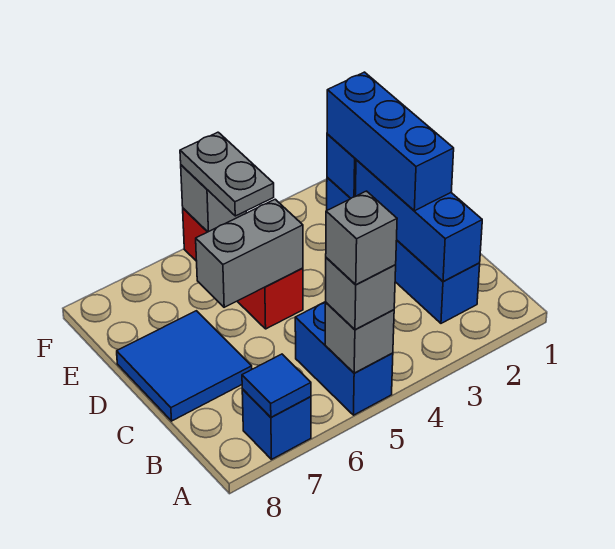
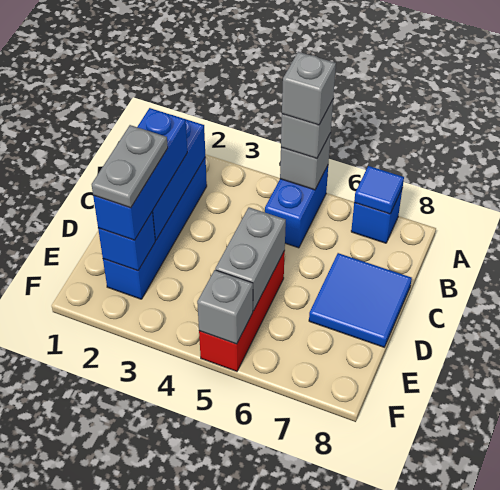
grey 1x2 brick [196,199,303,307] -> grey 1x2 brick turned to [215,207,286,311]
grey 1x2 plate [180,132,274,216] -> grey 1x2 plate moved to [92,125,168,208]

